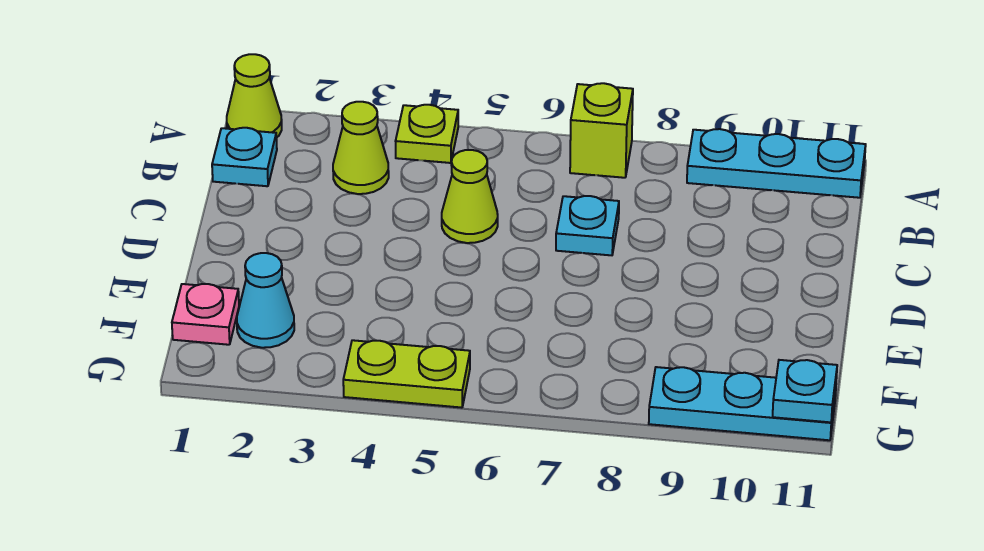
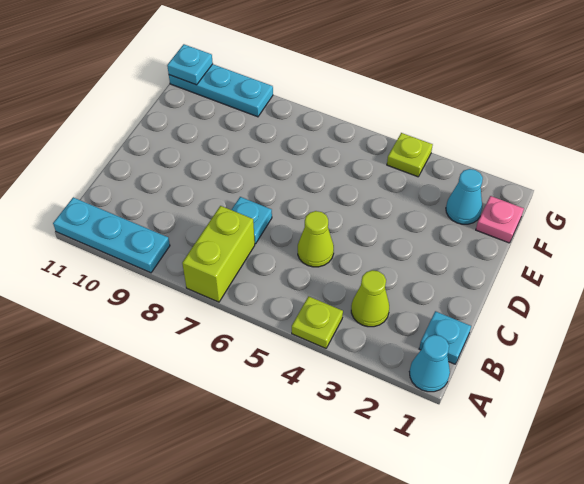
lime 1x1 cone [227,54,282,138] -> cyan 1x1 cone [409,335,450,392]
lime 1x1 brick [570,83,633,178] -> lime 1x2 brick [182,206,255,302]
lime 1x2 plate [343,340,470,408] -> lime 1x1 plate [387,133,433,177]

